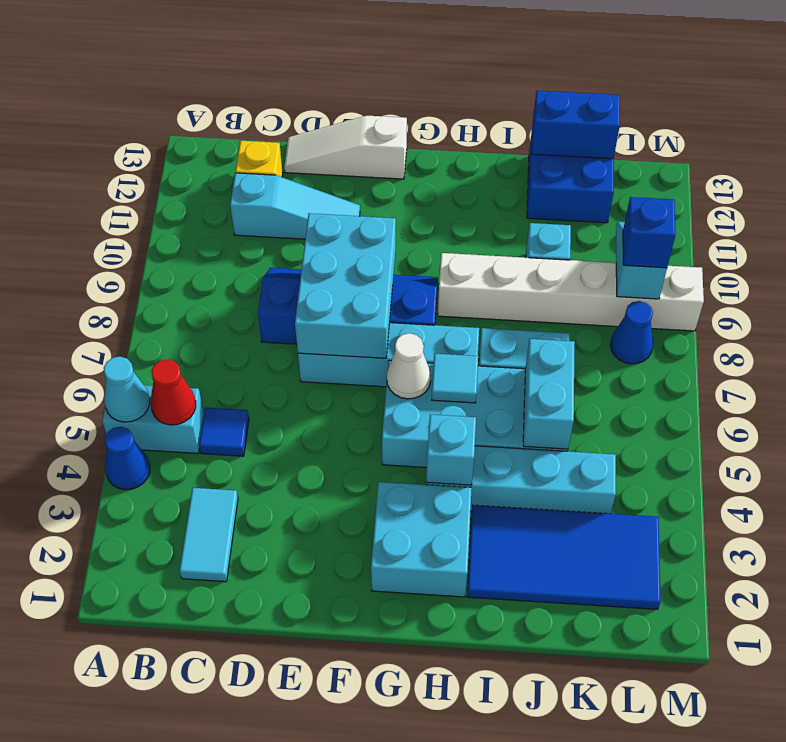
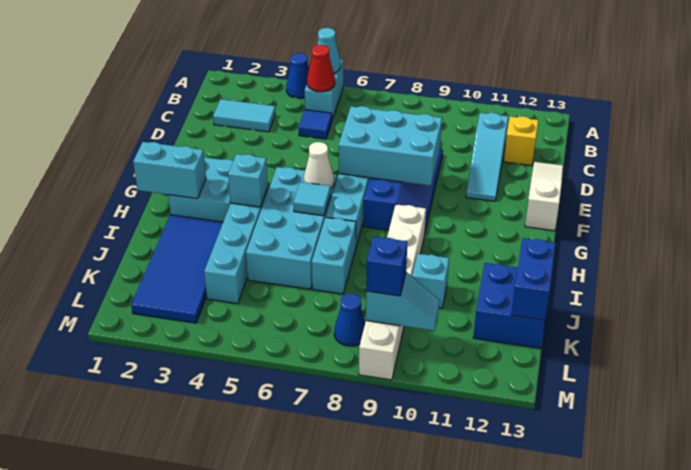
cyan 1x2 brick [523,339,575,449] -> cyan 1x2 brick moved to [133,142,206,199]

